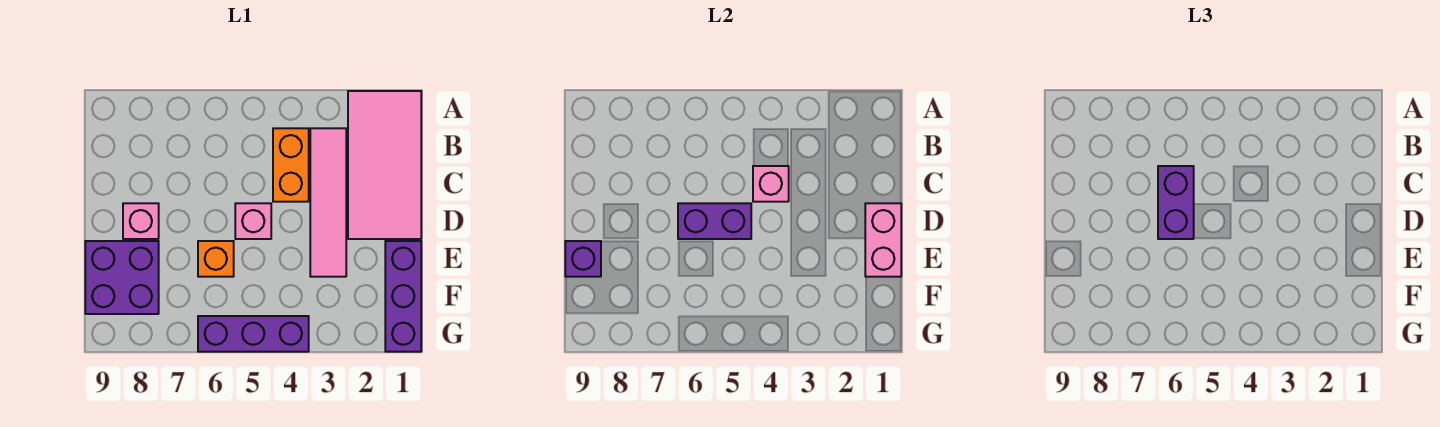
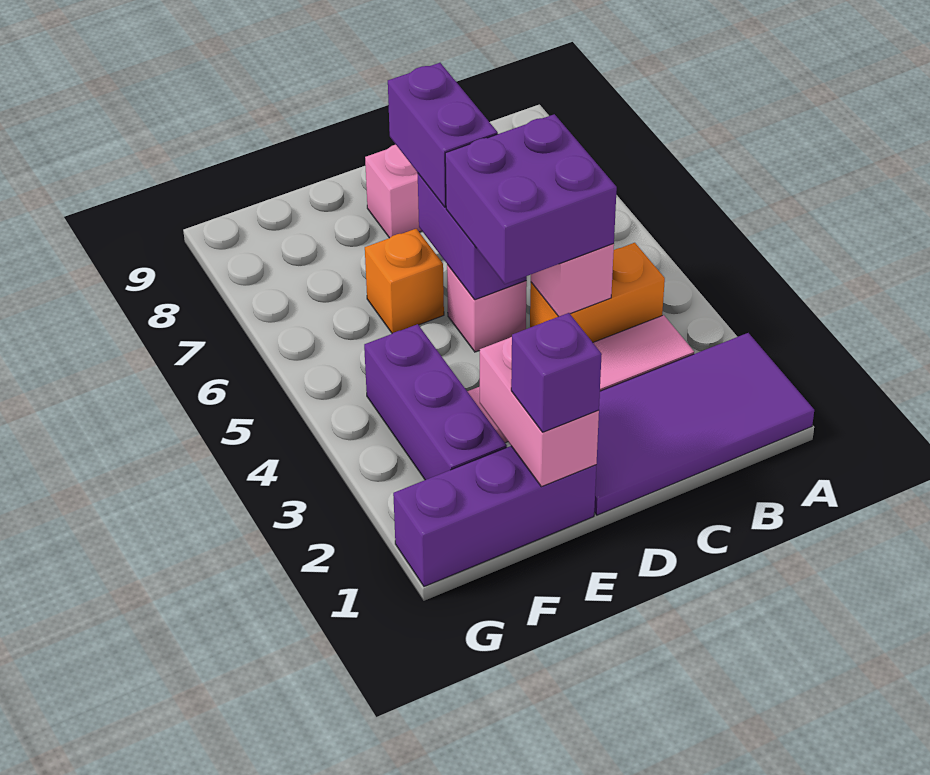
pink 2x4 tile [348,91,421,239] -> purple 2x4 tile [594,333,814,515]
purple 1x2 brick [1158,166,1194,239] -> purple 1x2 brick turned to [388,63,498,207]
pink 1x2 brick [865,203,901,277] -> pink 1x2 brick turned to [480,337,599,487]
purple 2x2 brick [85,241,159,314] -> purple 2x2 brick moved to [445,114,617,284]
purple 1x1 brick [565,241,601,277] -> purple 1x1 brick moved to [511,313,602,432]
purple 1x3 brick [198,316,309,352] -> purple 1x3 brick moved to [364,324,507,480]

